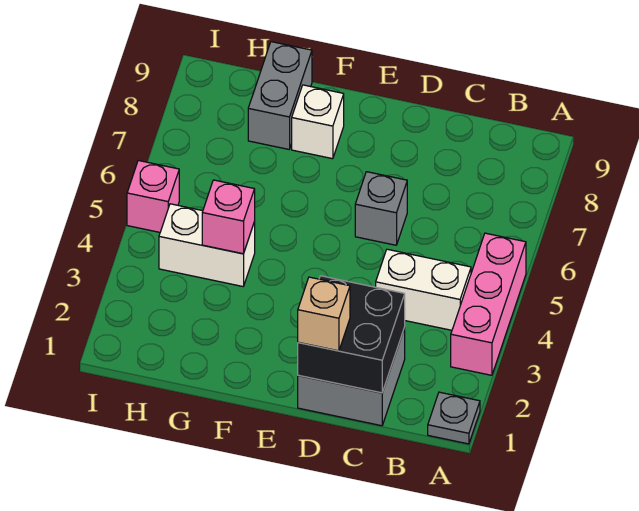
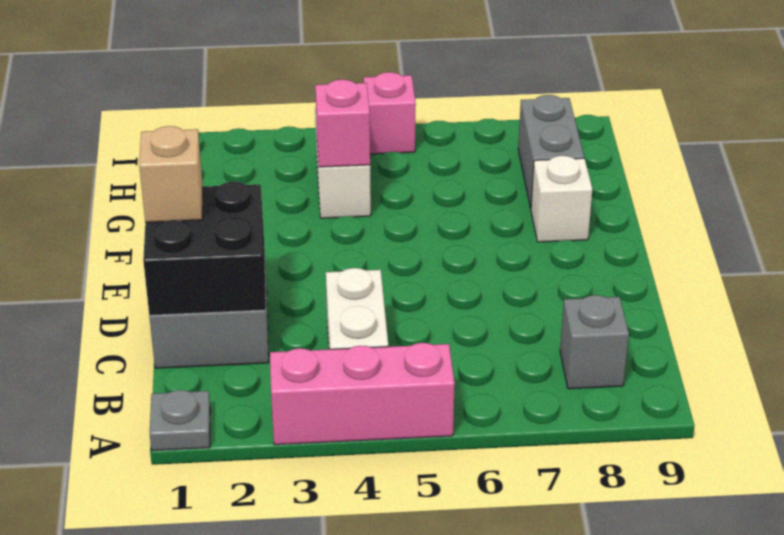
grey 1x1 brick [355,172,407,245] -> grey 1x1 brick moved to [560,295,629,389]
grey 1x2 brick [248,42,312,149] -> grey 1x2 brick turned to [518,95,584,208]

